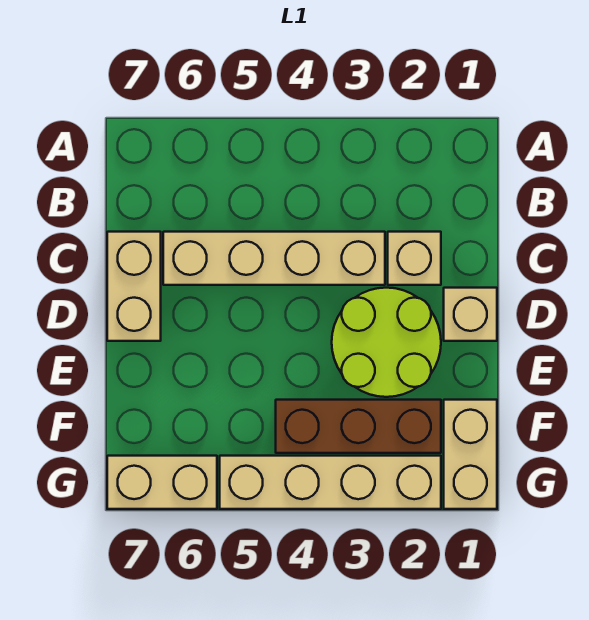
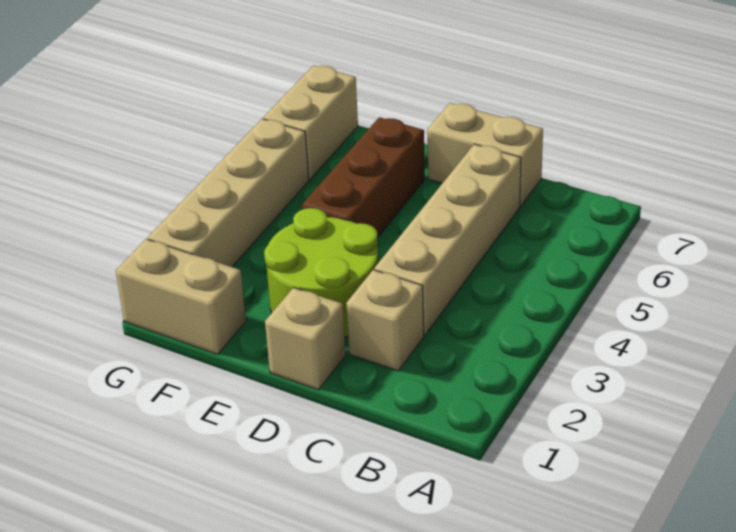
brown 1x3 brick [276,400,441,453] -> brown 1x3 brick moved to [302,117,425,238]

